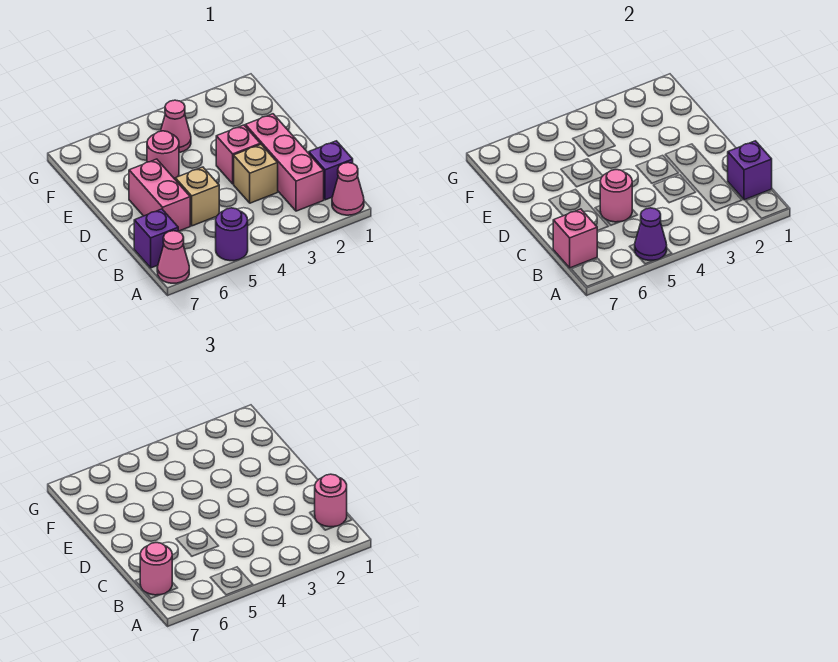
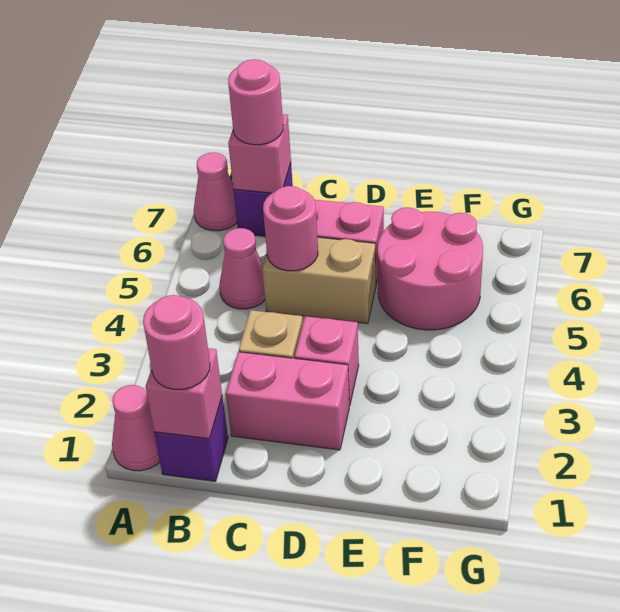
purple 1x1 round brick [216,208,248,261] -> none
purple 1x1 cone [635,208,667,260] -> none
purple 1x1 brick [728,141,772,200] -> pink 1x1 brick [146,348,222,439]
pink 1x3 brick [245,114,324,211] -> pink 1x2 brick [226,352,349,450]
tan 1x1 brick [175,167,219,226] -> tan 1x2 brick [262,237,376,324]
pink 1x1 round brick [147,131,179,179] -> pink 2x2 round brick [377,207,483,330]
pink 1x1 cone [161,100,191,153] -> pink 1x1 cone moved to [219,228,265,309]

